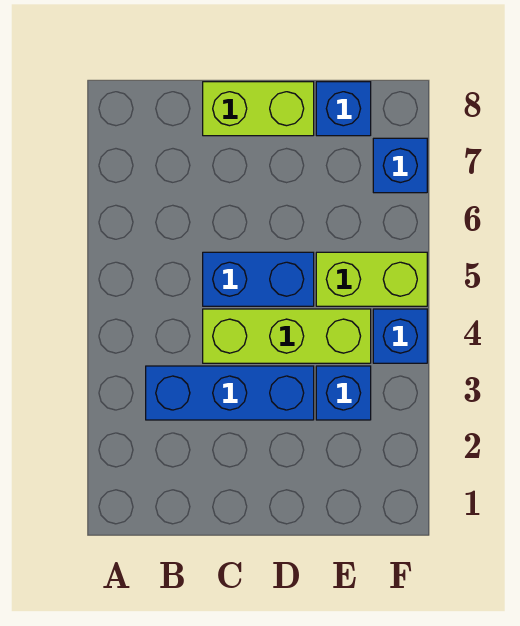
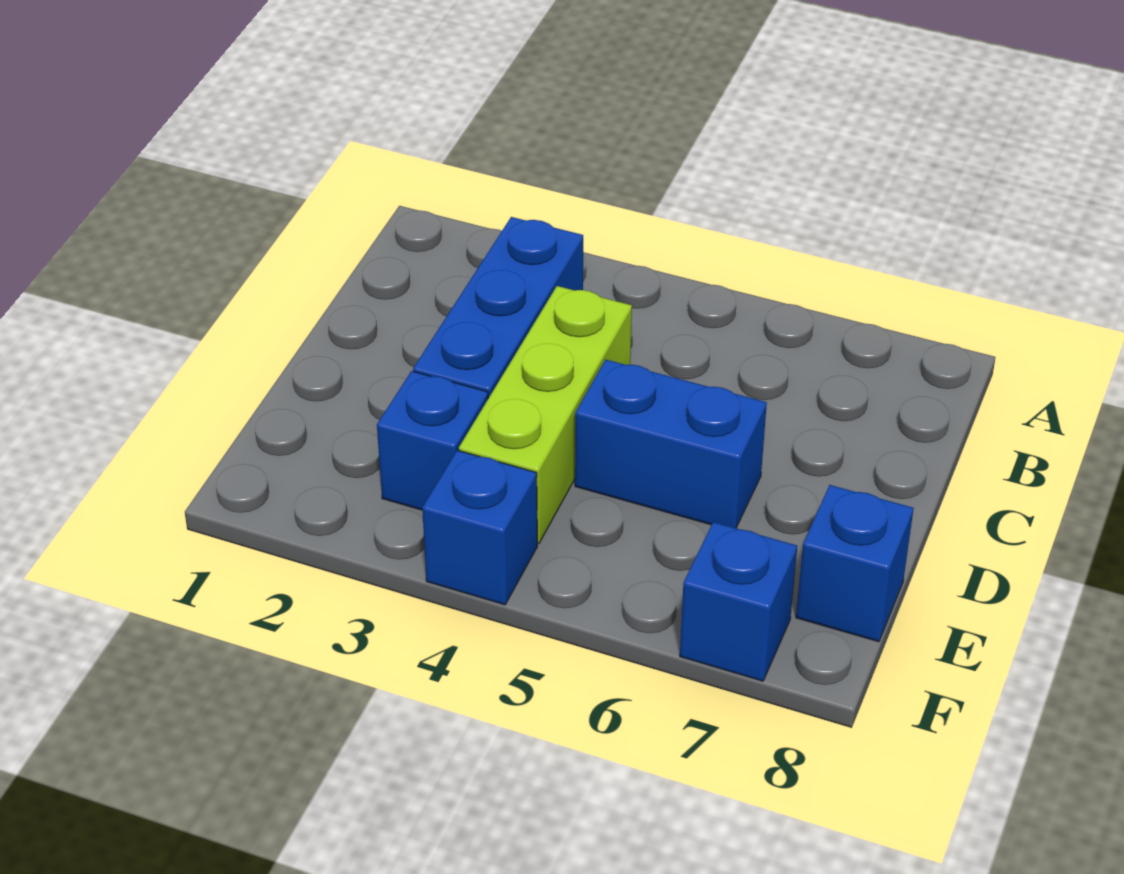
blue 1x2 brick [203,252,314,306] -> blue 1x2 brick turned to [575,360,767,528]
lime 1x2 brick [203,82,314,136] -> none
lime 1x2 brick [316,252,427,306] -> none

